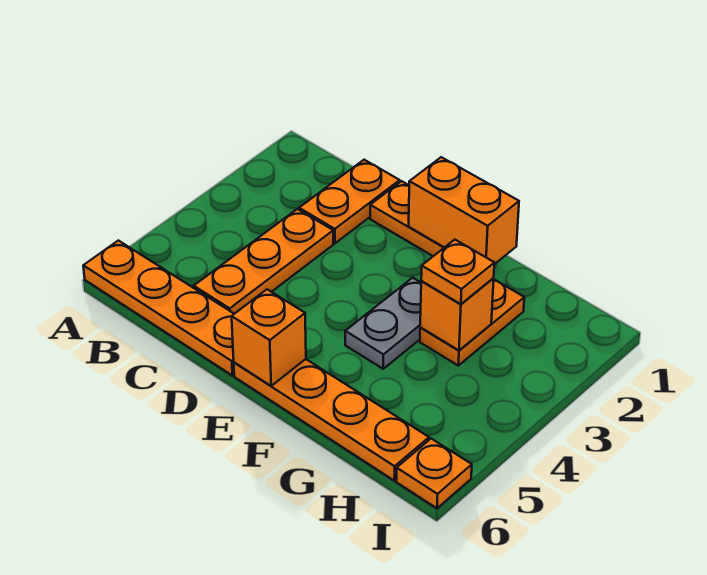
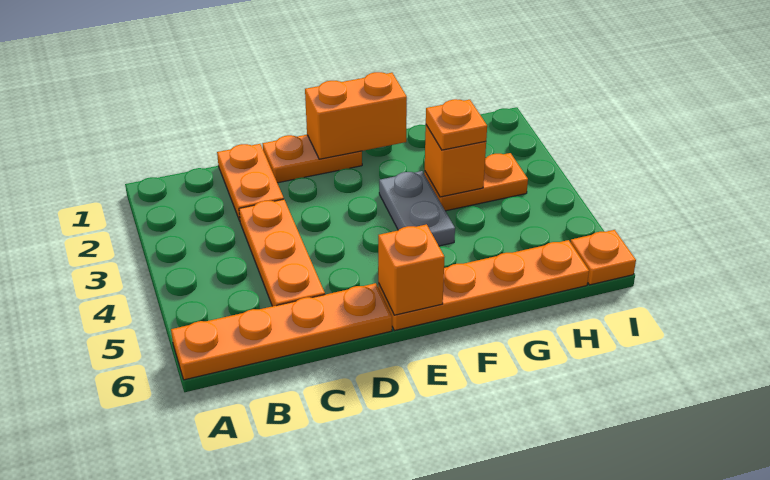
orange 1x2 plate [420,280,524,366] -> orange 1x2 plate turned to [424,153,528,211]

